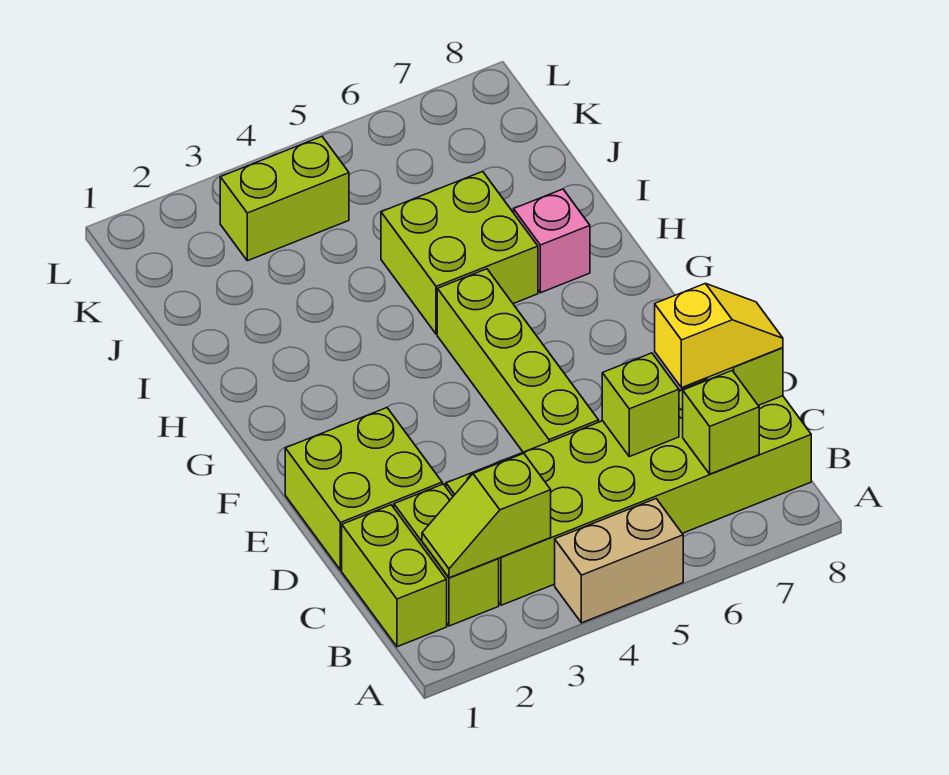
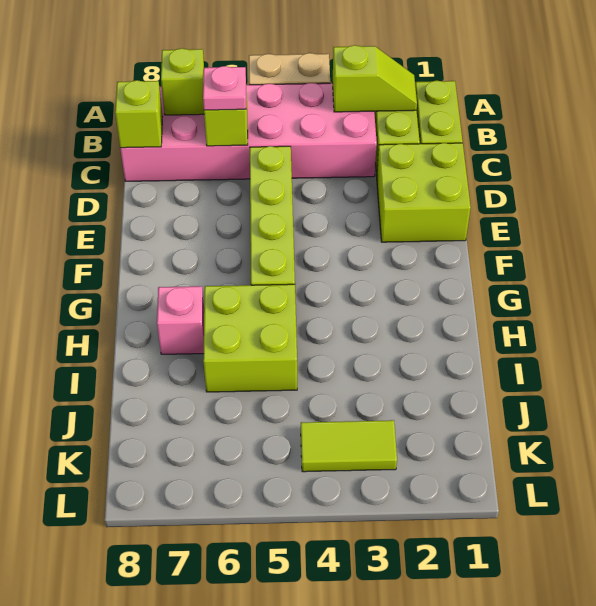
lime 2x6 brick [446,379,811,605] -> pink 2x6 brick [120,83,377,181]
none -> pink 1x1 plate [203,66,246,110]
yellow 1x2 slope [655,283,783,388] -> none
lime 1x2 brick [220,136,349,261] -> lime 1x2 tile [301,420,397,472]

